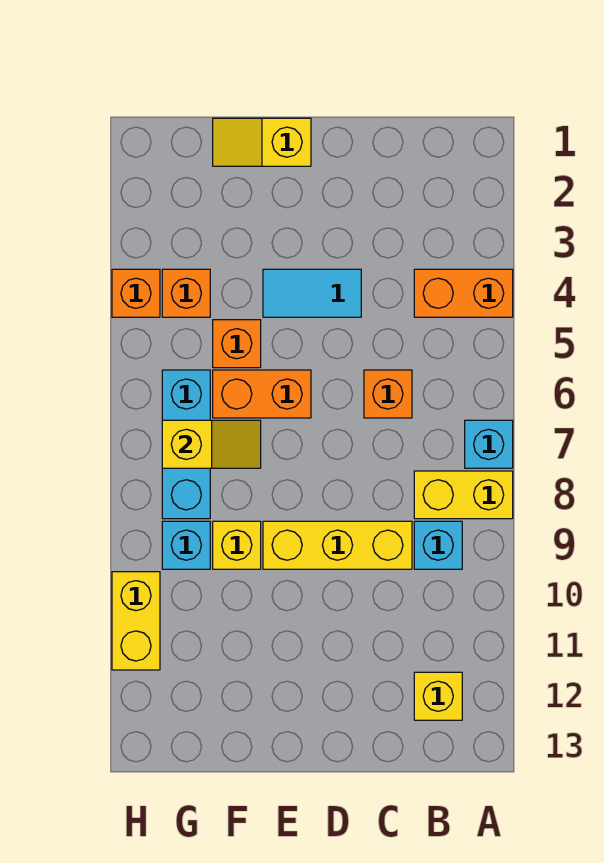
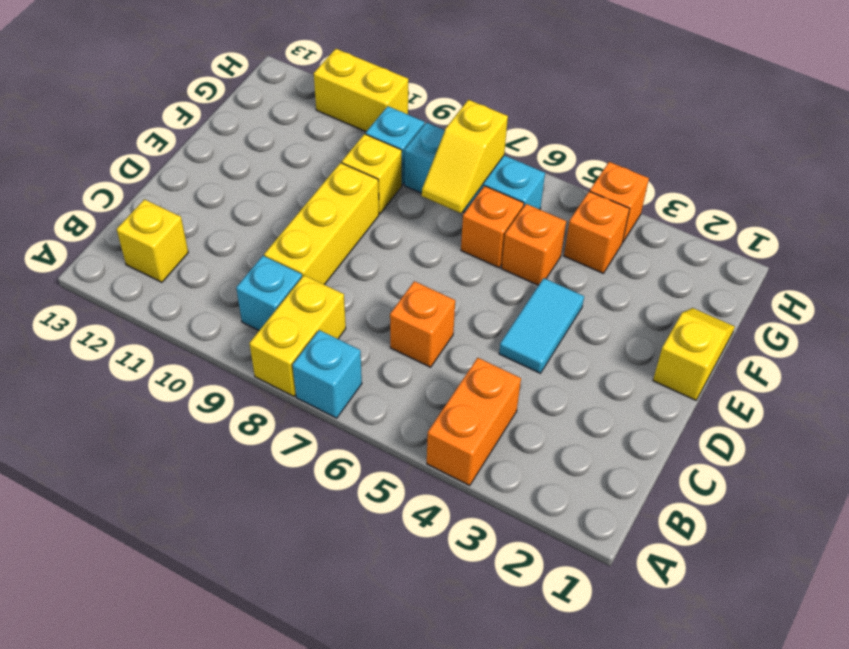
orange 1x2 brick [213,370,311,418] -> orange 1x1 brick [461,186,524,268]

